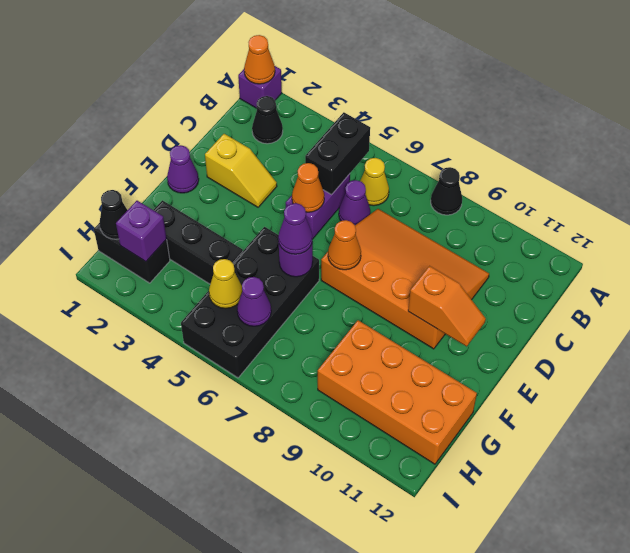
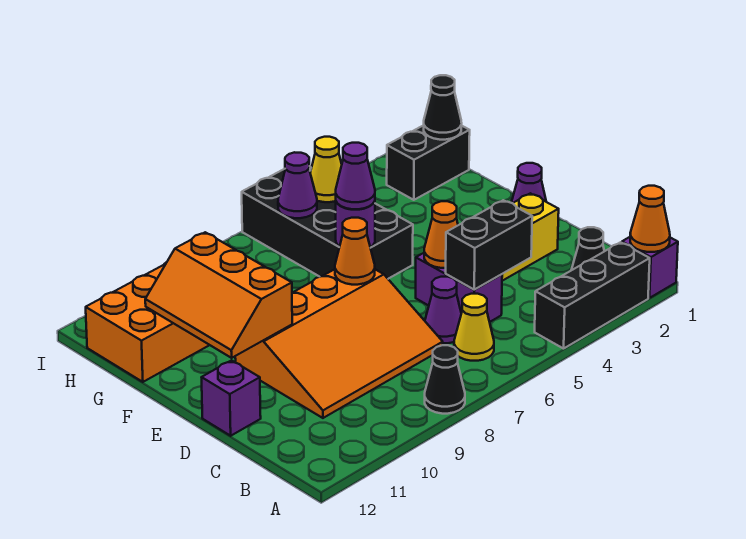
black 1x2 brick [305,112,370,195] -> black 1x2 brick turned to [446,200,532,290]
orange 1x2 slope [408,266,486,347] -> orange 2x3 slope [145,232,292,358]
black 1x3 brick [154,200,243,284] -> black 1x3 brick moved to [535,242,650,349]
purple 1x1 brick [116,201,167,262] -> purple 1x1 brick moved to [202,360,261,436]

